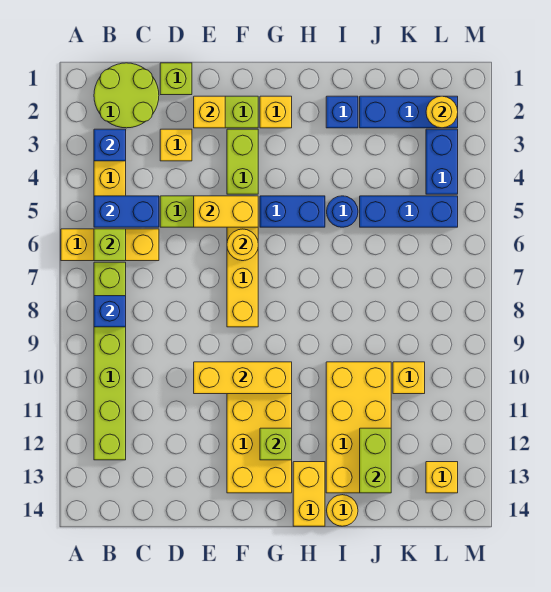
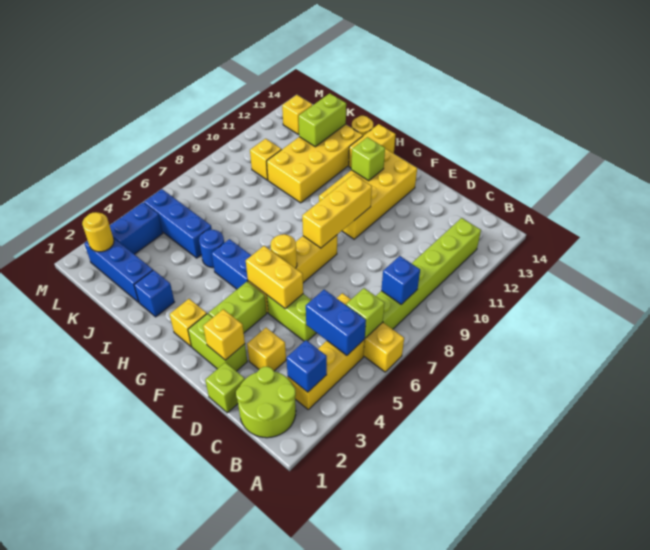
yellow 1x3 brick [194,362,292,394] -> yellow 1x3 brick turned to [302,174,372,248]

